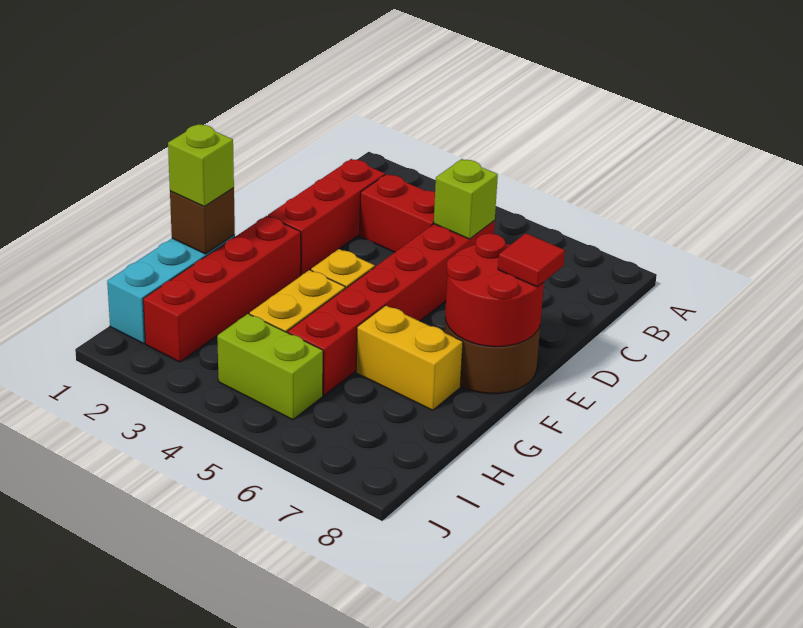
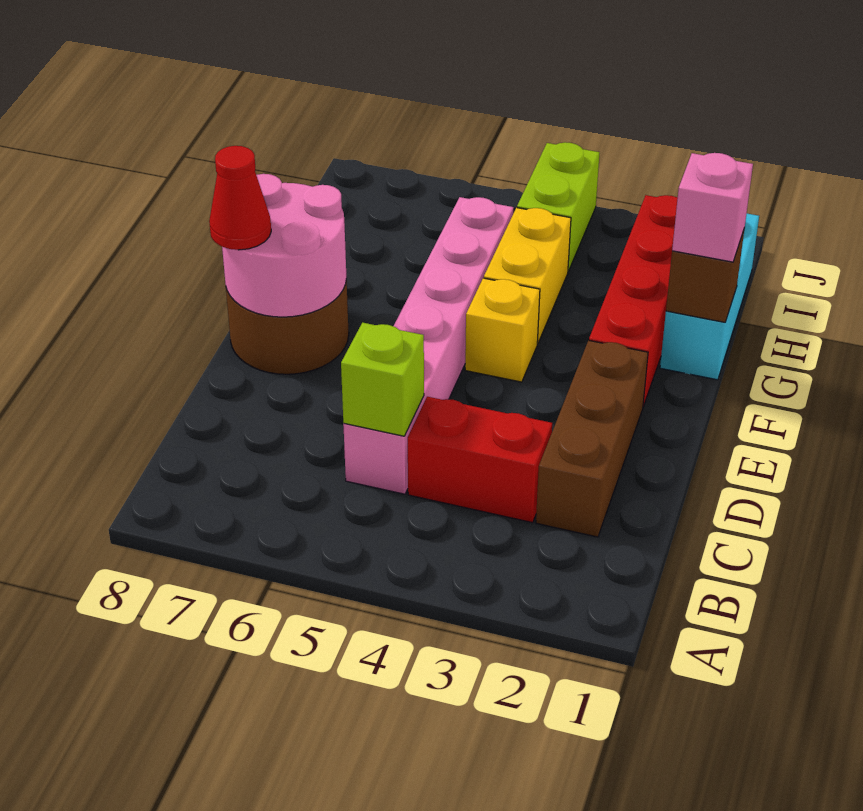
red 1x3 brick [268,159,385,275] -> brown 1x3 brick [536,340,648,537]
red 1x6 brick [288,221,495,395] -> pink 1x6 brick [343,197,514,494]
red 2x2 round brick [445,234,544,347] -> pink 2x2 round brick [222,174,347,317]
red 1x1 tile [498,233,565,287] -> red 1x1 cone [209,146,271,250]
lime 1x1 brick [168,124,234,207] -> pink 1x1 brick [672,153,753,262]
yellow 1x2 brick [356,305,463,410] -> none
lime 1x2 brick [217,314,323,420] -> lime 1x2 brick turned to [517,142,600,271]

